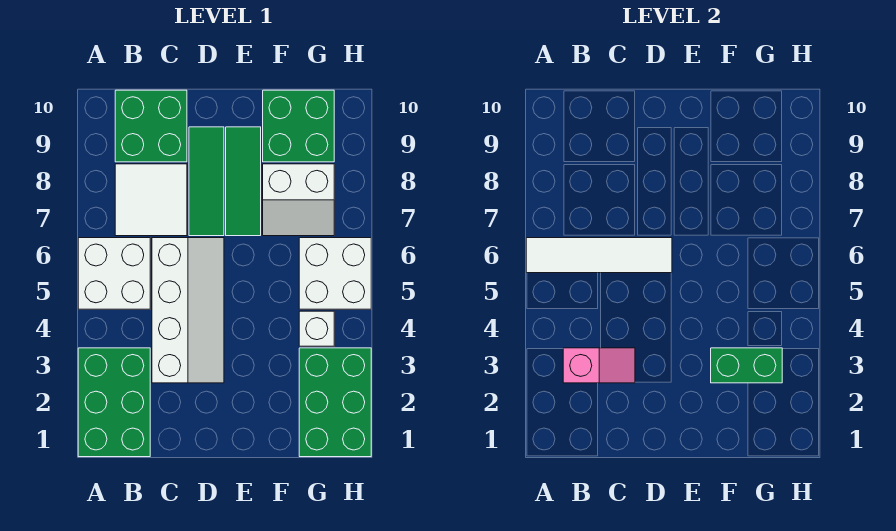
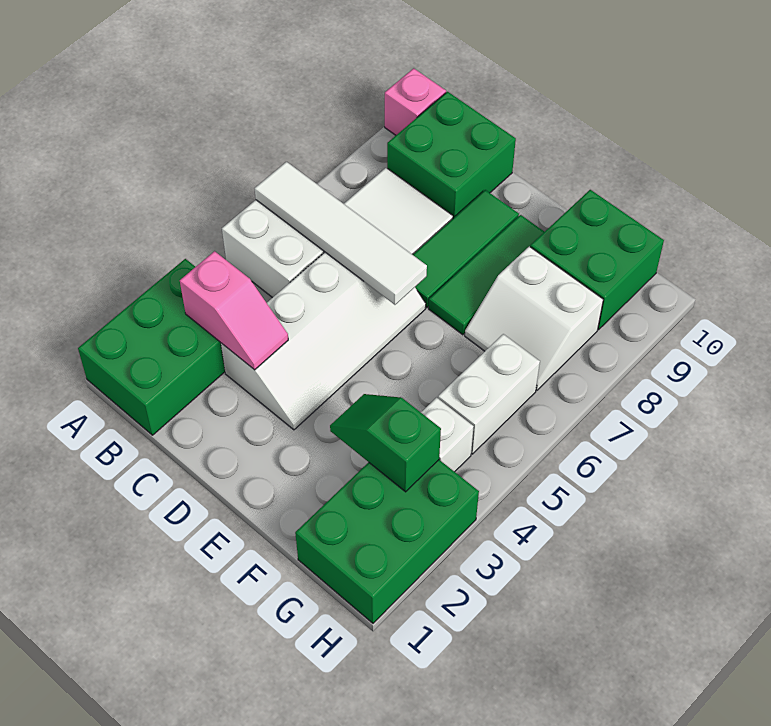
none -> pink 1x1 brick [385,68,446,135]
green 1x2 brick [711,348,782,383] -> green 1x2 slope [330,394,441,492]
white 2x2 brick [299,238,371,309] -> white 1x2 brick [438,334,540,454]

